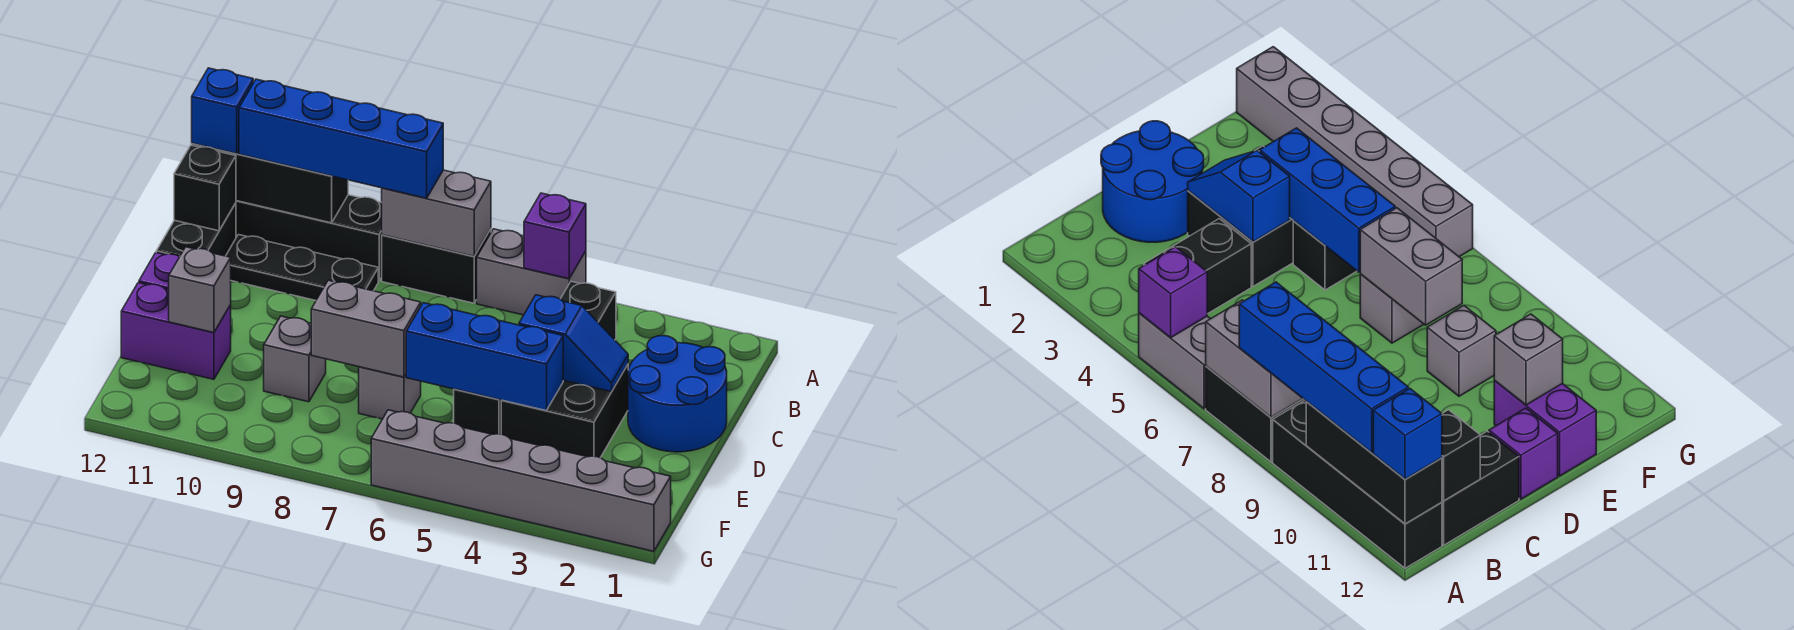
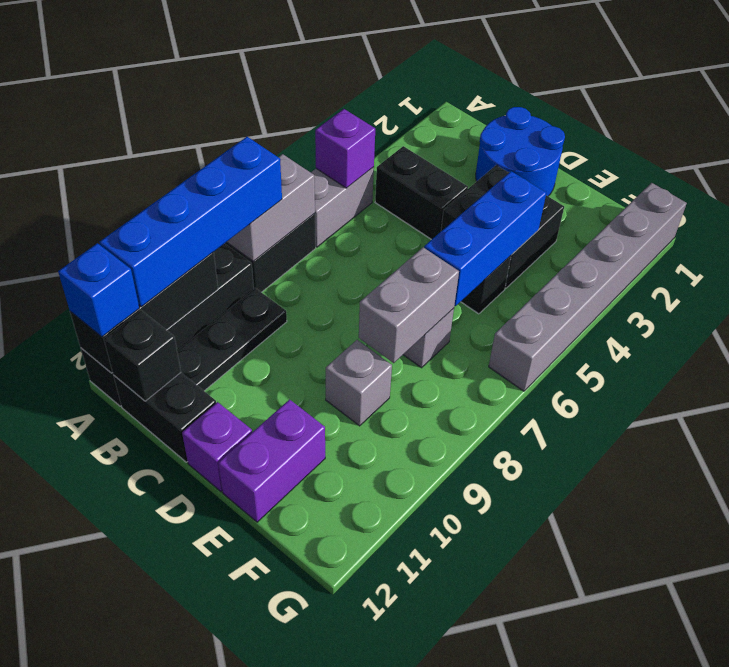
blue 1x2 slope [519,295,628,392] -> none
grey 1x1 brick [169,247,231,332] -> none

